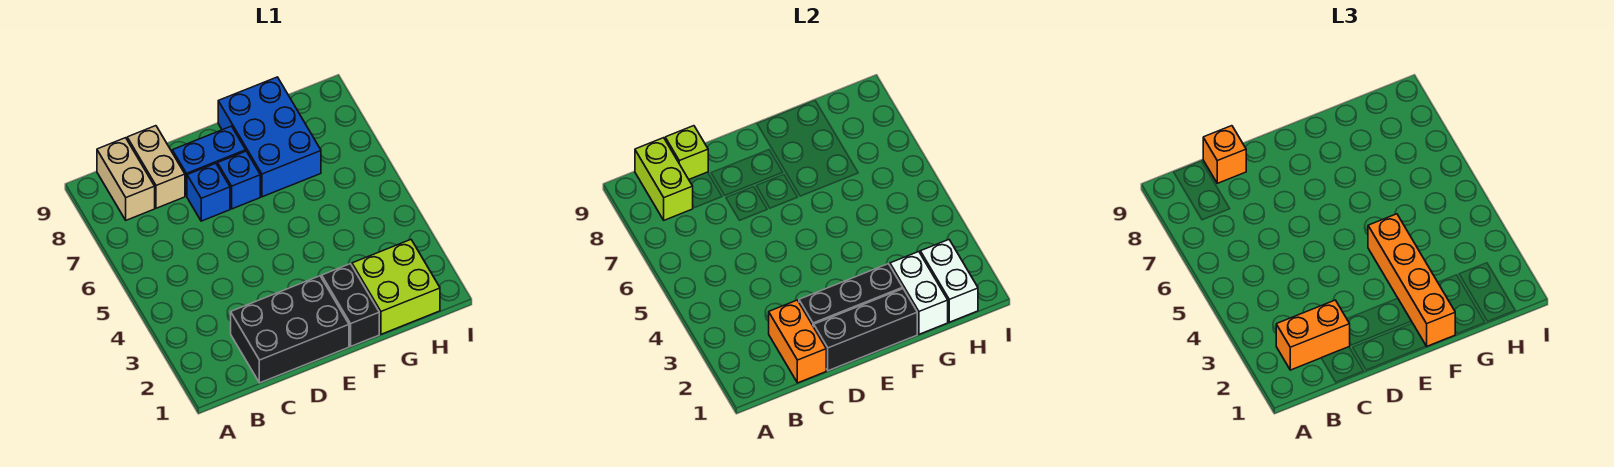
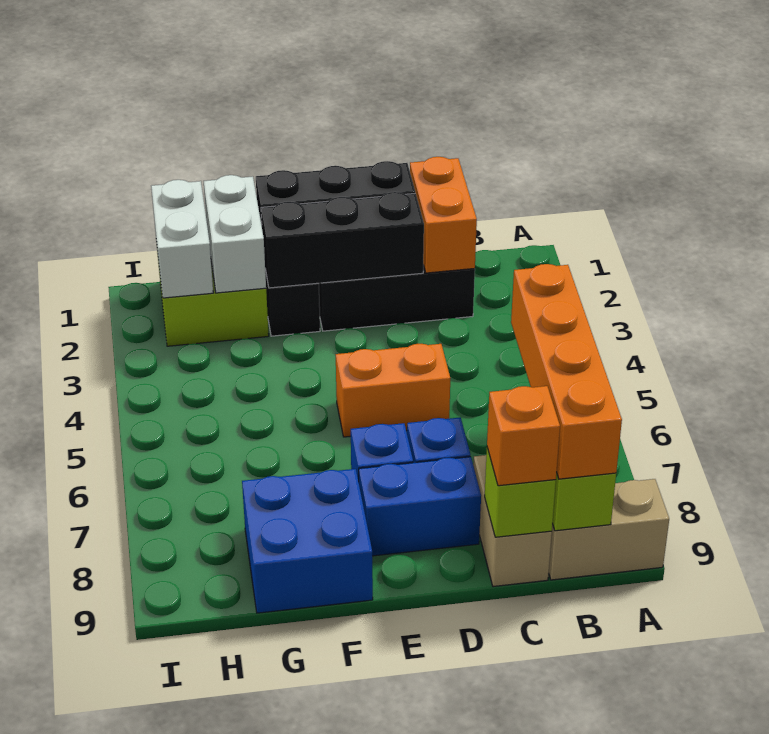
orange 1x2 brick [1276,300,1350,370] -> orange 1x2 brick moved to [336,344,450,437]
tan 1x2 brick [97,138,155,220] -> tan 1x2 brick turned to [549,479,669,580]
orange 1x4 brick [1368,214,1455,346] -> orange 1x4 brick moved to [511,264,622,479]
blue 2x3 brick [218,77,321,197] -> blue 2x2 brick [242,469,373,613]

